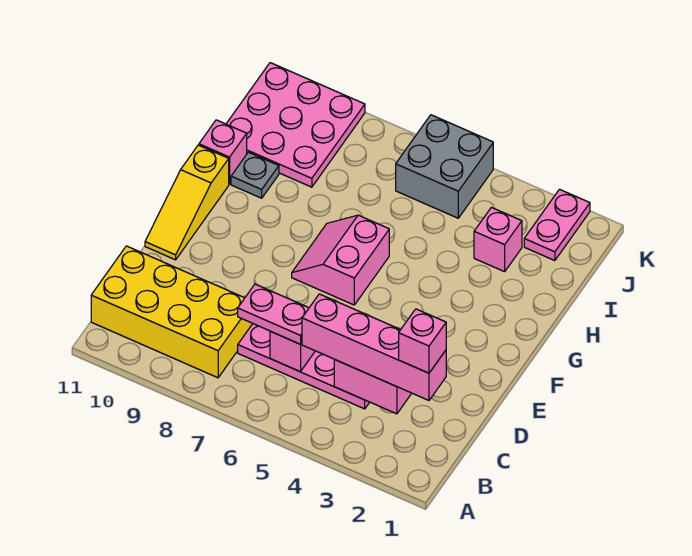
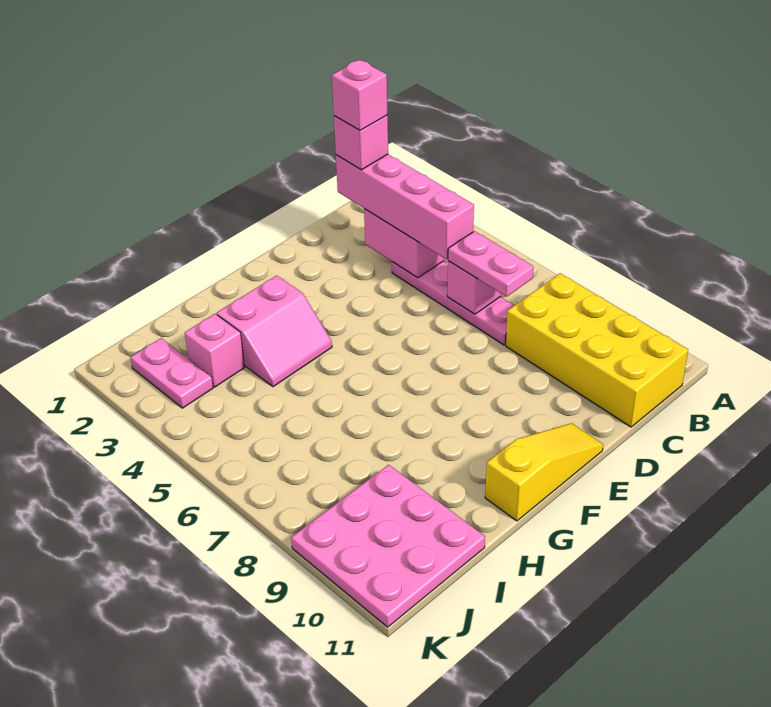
pink 2x2 slope [292,215,389,305] -> pink 2x2 slope moved to [217,275,332,387]
grey 1x1 plate [231,152,279,198] -> none
pink 1x1 brick [199,120,247,184] -> pink 1x1 brick moved to [332,60,387,131]
pink 1x2 plate [524,189,590,261] -> pink 1x2 plate turned to [130,338,213,408]
grey 2x2 brick [396,115,493,218] -> none

